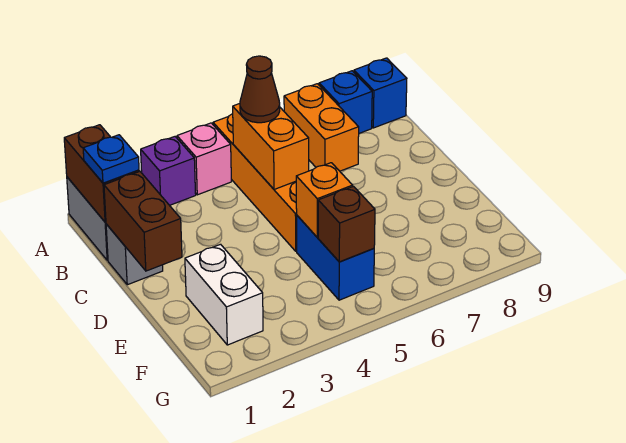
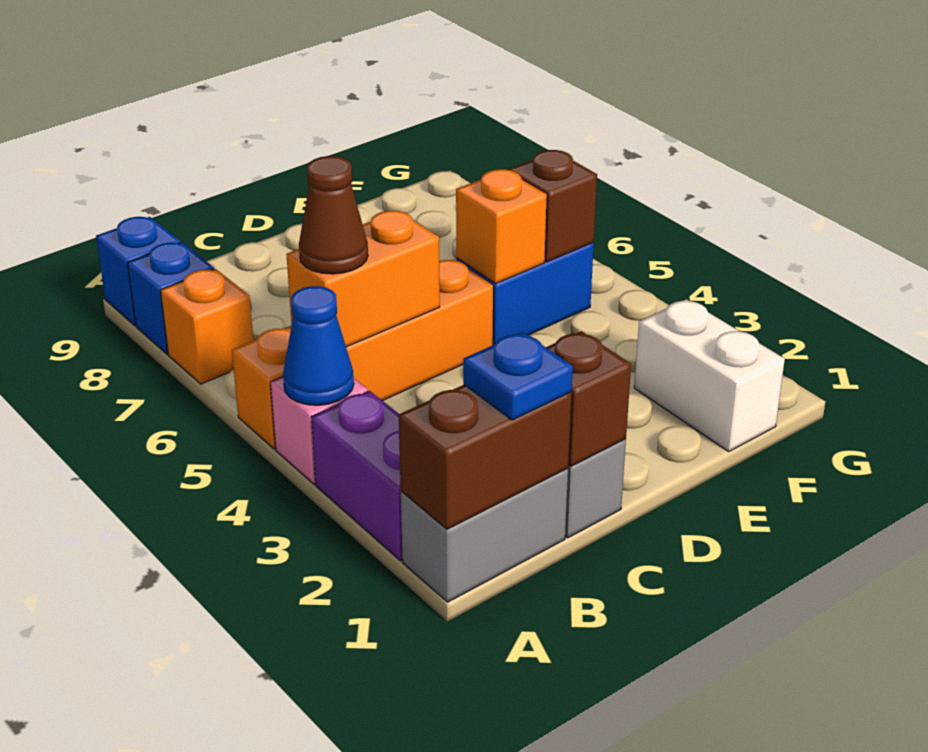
purple 1x1 brick [141,137,196,205] -> purple 1x2 brick [311,391,403,561]
none -> blue 1x1 cone [283,286,354,405]
orange 1x2 brick [284,84,359,171] -> orange 1x1 brick [161,269,253,384]
brown 1x2 brick [104,171,182,271] -> brown 1x1 brick [546,331,631,466]
white 1x2 brick [185,244,263,345] -> white 1x2 brick turned to [634,299,785,452]

